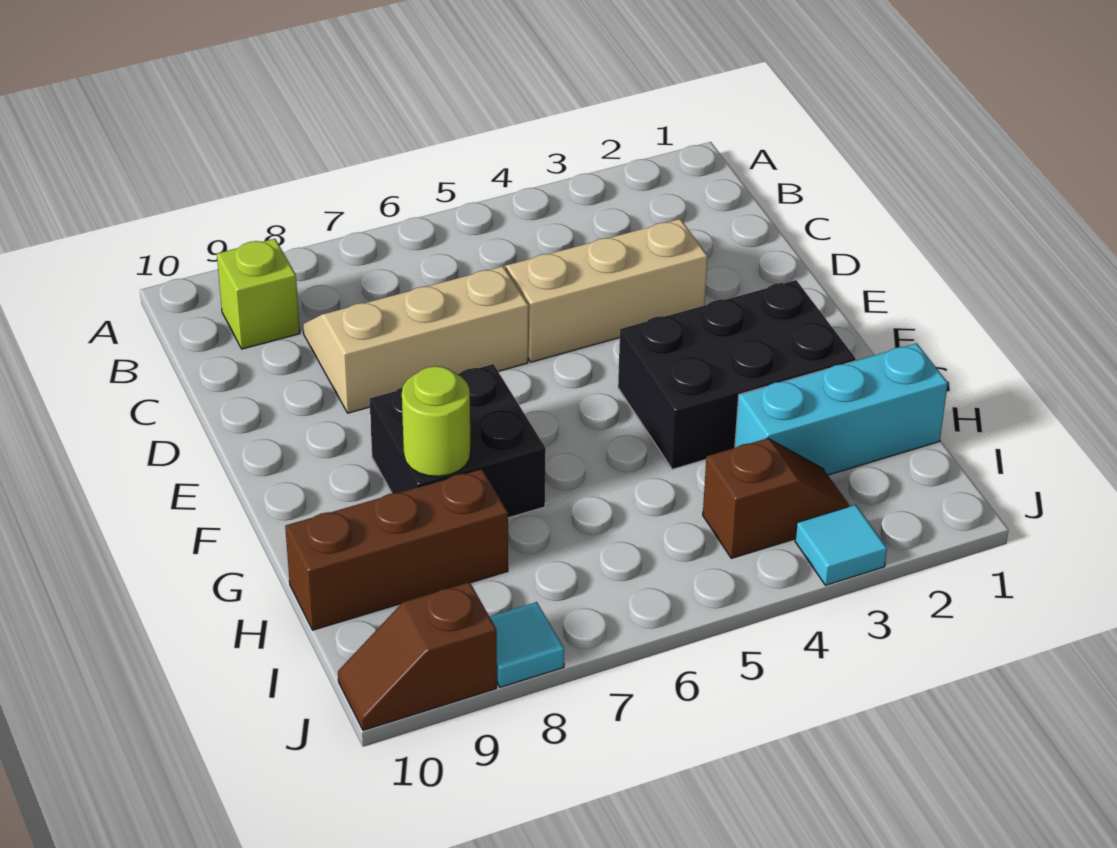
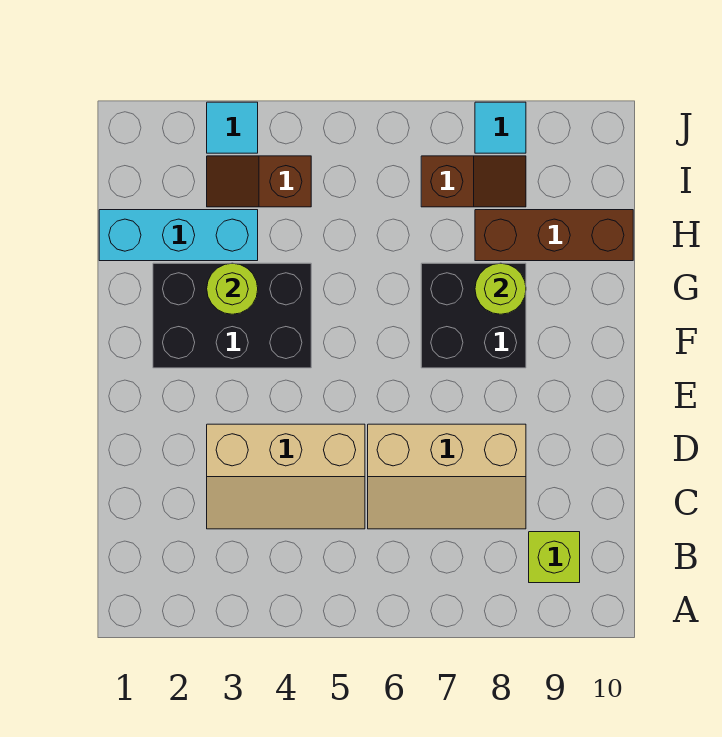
none -> lime 1x1 round brick [207,263,258,314]
brown 1x2 slope [338,582,497,730] -> brown 1x2 slope moved to [421,156,526,207]

